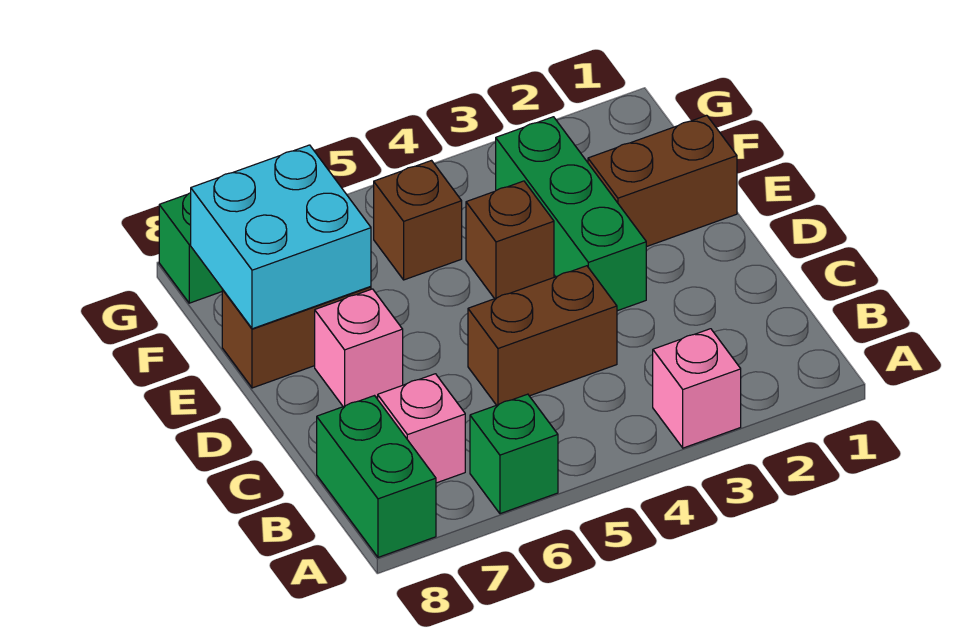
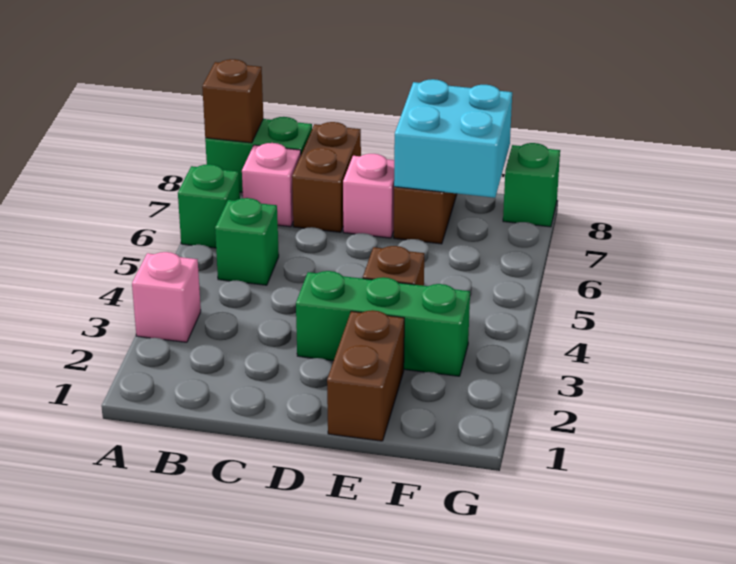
none -> green 1x1 brick [215,198,279,285]
brown 1x2 brick [468,266,617,405] -> brown 1x2 brick moved to [292,122,361,232]
brown 1x1 brick [374,161,462,280] -> brown 1x1 brick moved to [202,59,263,143]

